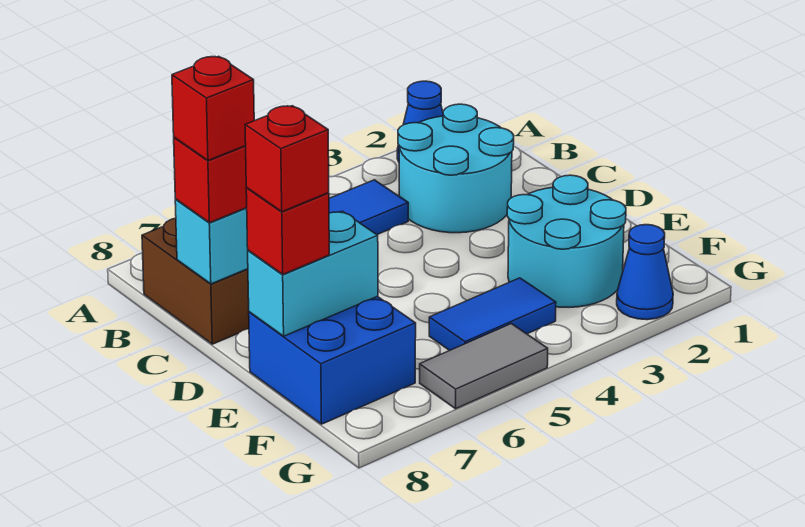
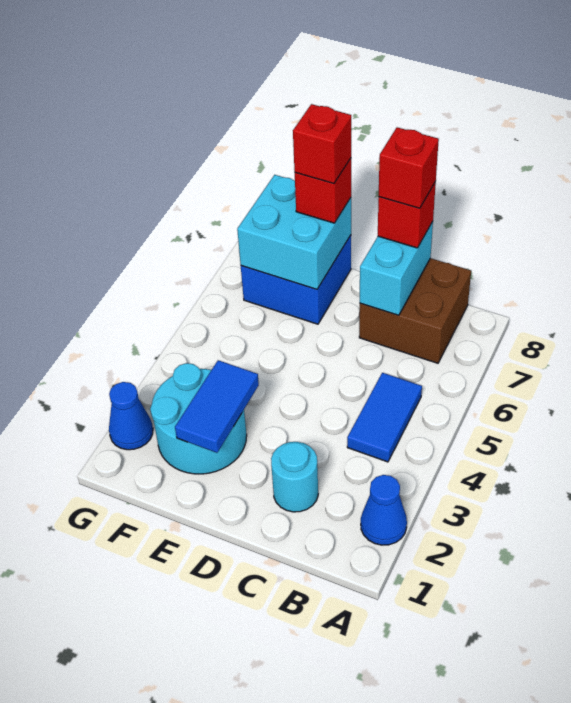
cyan 2x2 round brick [398,104,514,233] -> cyan 1x1 round brick [271,442,318,512]
cyan 1x2 brick [248,211,378,336] -> cyan 2x2 brick [237,175,351,289]
blue 1x2 tile [429,278,556,351] -> blue 1x2 tile moved to [175,360,259,453]
grey 1x2 tile [420,324,548,409] -> none

